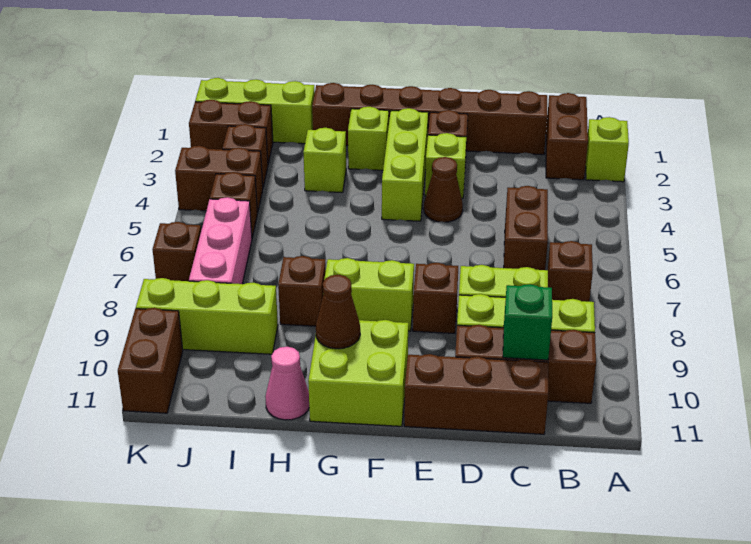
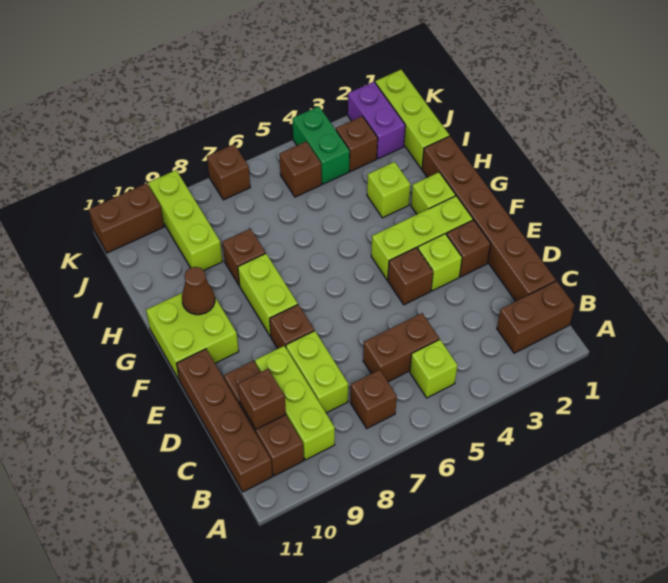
lime 1x1 brick [586,117,629,182] -> lime 1x1 brick moved to [410,340,457,398]
green 1x1 brick [503,284,552,360] -> brown 1x1 brick [238,369,286,429]
brown 1x3 brick [404,354,548,434] -> brown 1x4 brick [176,349,273,492]
brown 1x1 cone [424,157,463,222] -> brown 1x1 brick [388,248,433,305]
pink 1x1 cone [265,347,309,420] -> none
brown 1x2 brick [189,100,273,164] -> purple 1x2 brick [348,82,405,159]
brown 1x2 brick [175,146,263,213] -> green 1x2 brick [293,106,350,184]
pink 1x3 brick [189,197,252,284] -> none

